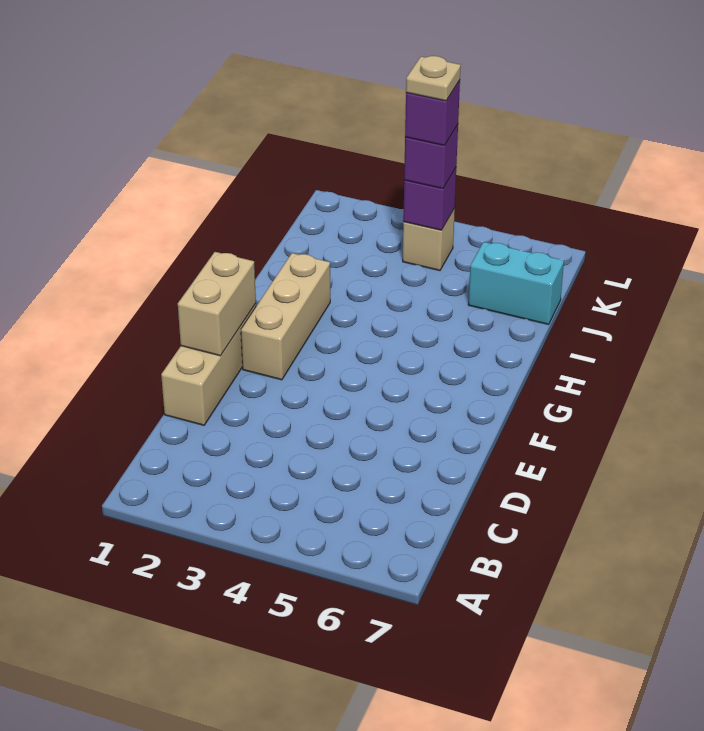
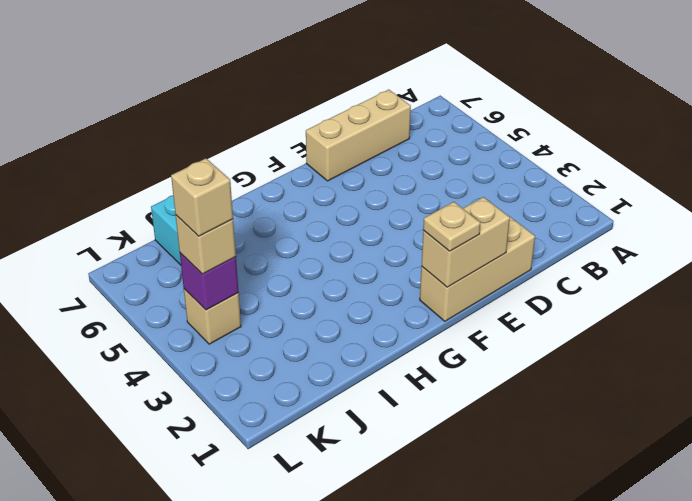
tan 1x3 brick [241,253,330,380] -> tan 1x3 brick moved to [306,90,411,181]
purple 1x1 brick [404,125,458,189] -> tan 1x1 brick [176,215,236,274]
purple 1x1 brick [405,80,460,146] -> tan 1x1 brick [171,158,233,236]
tan 1x1 plate [406,56,461,101] -> tan 1x1 plate moved to [423,202,480,251]

